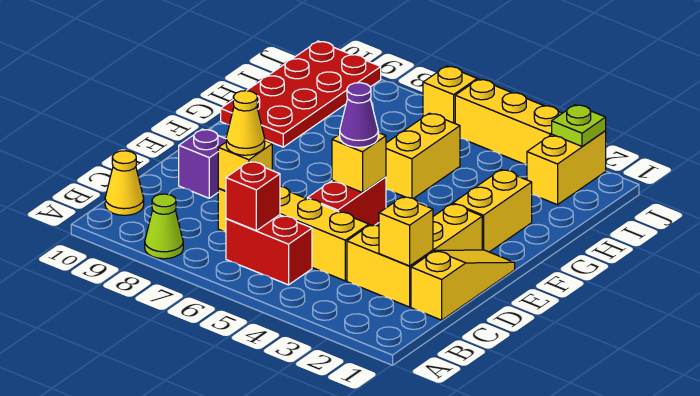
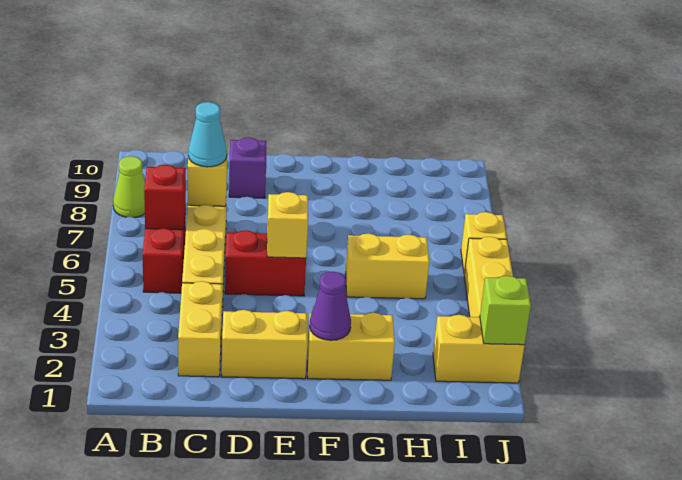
yellow 1x1 cone [105,151,144,215] -> none
yellow 1x3 slope [411,250,515,320] -> none
yellow 1x1 brick [379,197,433,266] -> none
yellow 1x1 cone [226,91,265,155] -> cyan 1x1 cone [188,102,227,167]
purple 1x1 cone [340,83,378,147] -> purple 1x1 cone moved to [310,272,351,340]
red 2x4 plate [221,41,381,147] -> none
lime 1x1 plate [552,105,606,146] -> lime 1x1 brick [480,276,531,345]

